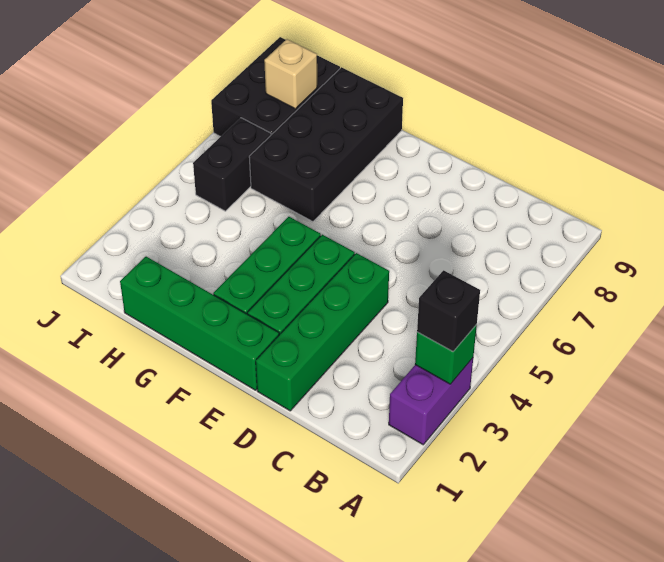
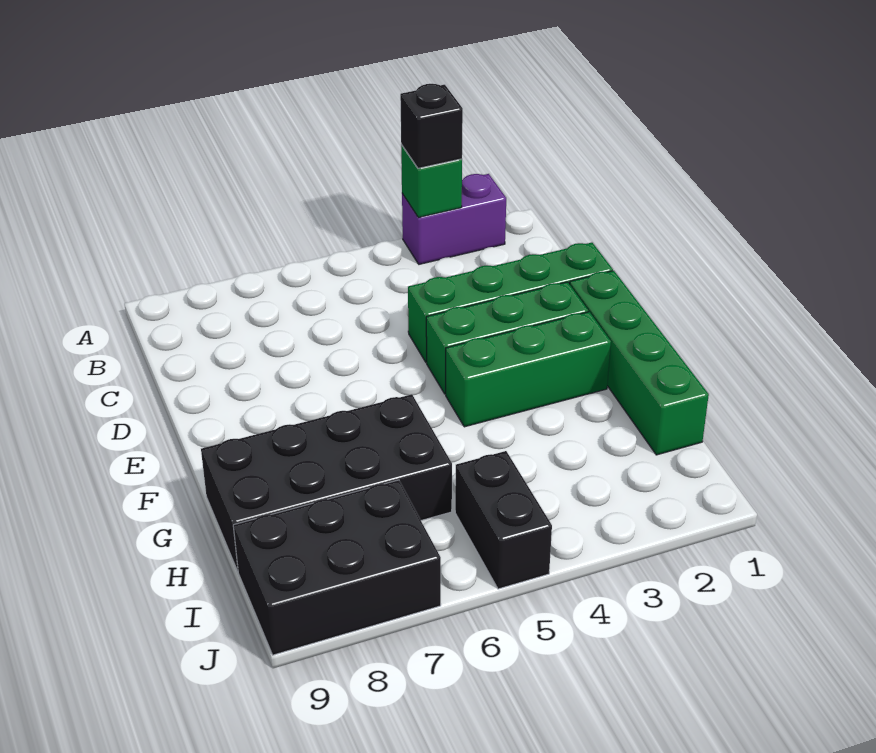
black 1x2 brick [193,118,271,211] -> black 1x2 brick turned to [455,451,552,589]
tan 1x1 brick [264,39,317,109] -> none

